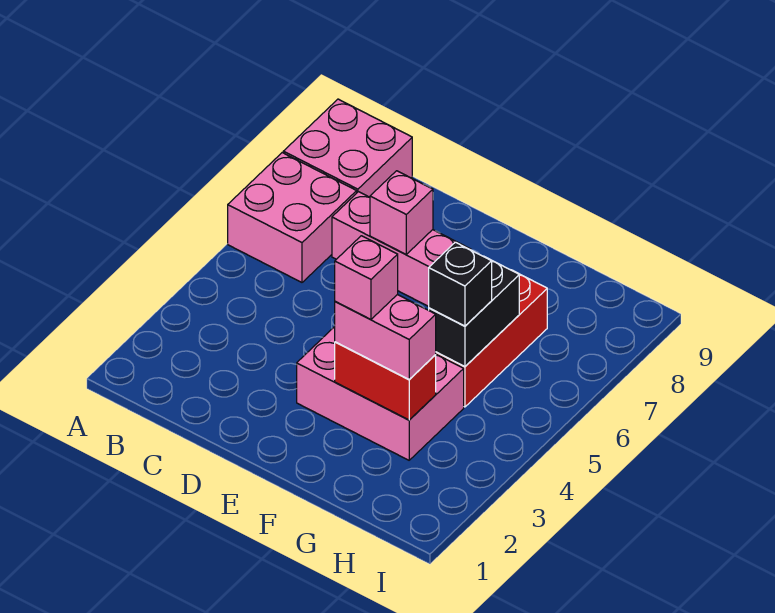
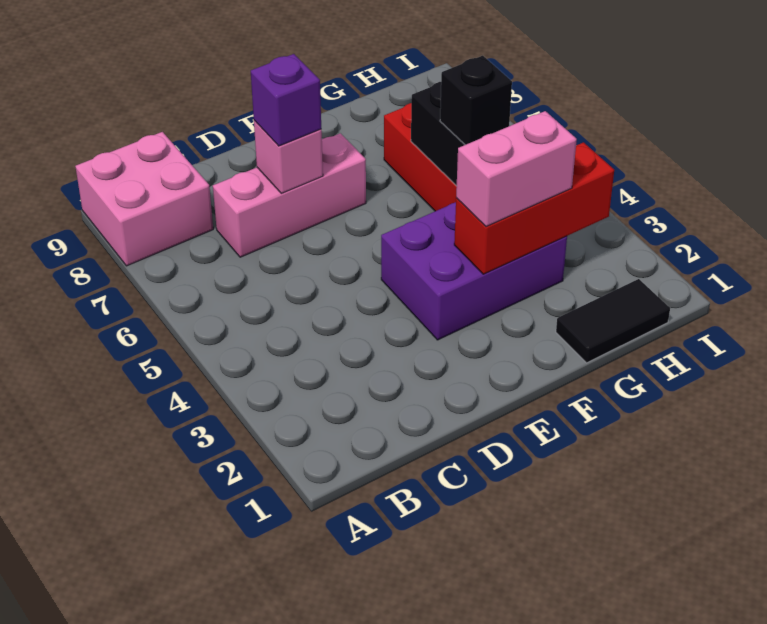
pink 2x2 brick [228,153,357,282] -> none
none -> purple 1x1 brick [251,54,321,146]
pink 2x3 brick [297,327,464,460] -> purple 2x3 brick [381,203,567,340]
red 1x2 brick [335,342,436,420] -> red 1x3 brick [454,142,614,274]
pink 1x1 brick [335,236,398,320] -> none
none -> black 1x2 tile [556,279,670,363]

